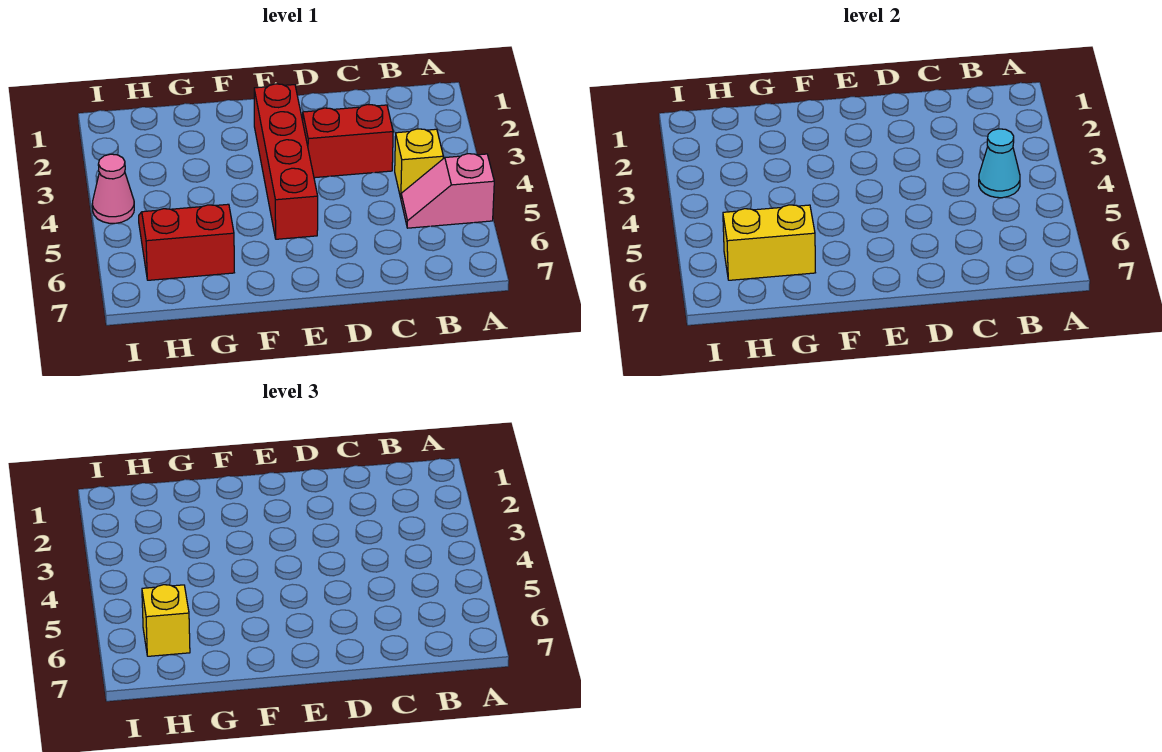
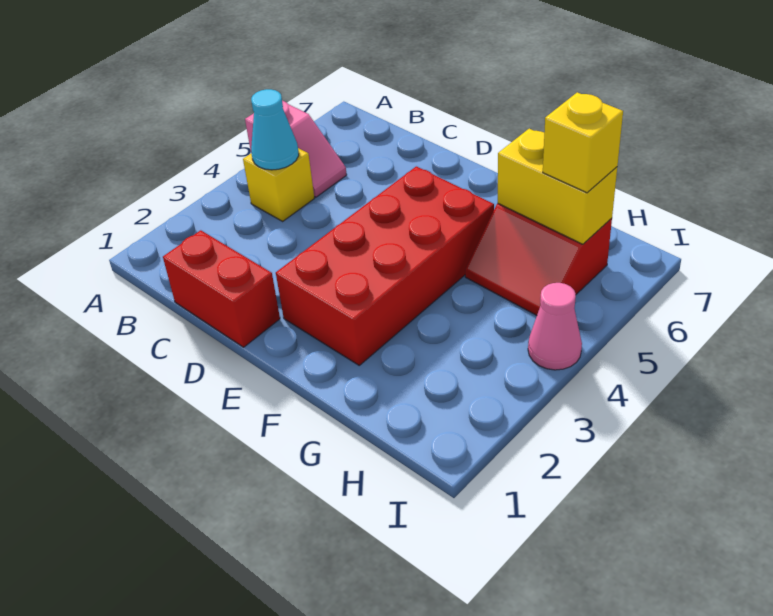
red 1x2 brick [303,105,393,178] -> red 1x2 brick moved to [163,230,280,347]
red 1x4 brick [254,84,318,239] -> red 2x4 brick [276,166,494,365]

